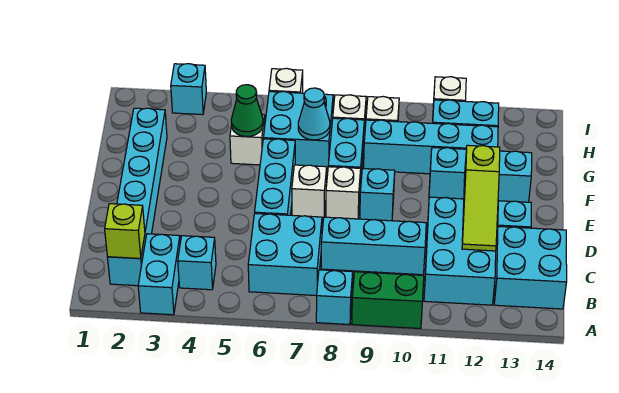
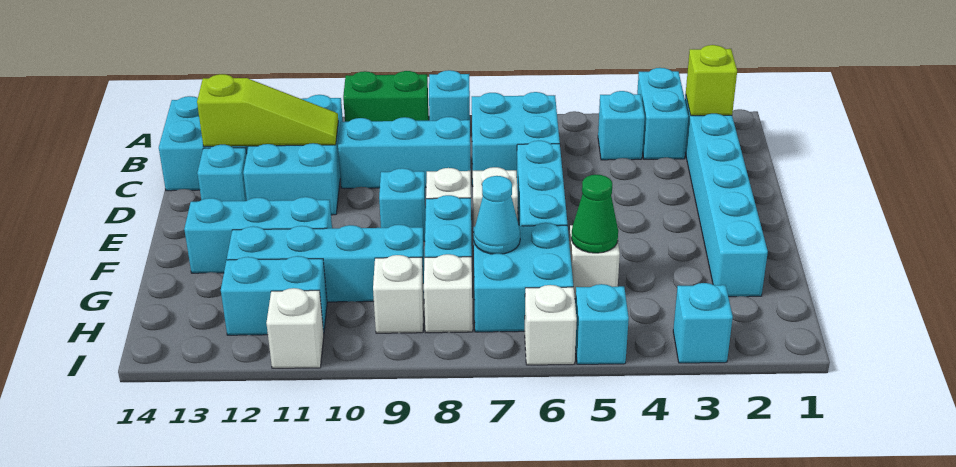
lime 1x3 slope [462,145,500,251] -> lime 1x3 slope turned to [197,74,338,147]
none -> cyan 1x1 brick [575,284,629,364]

